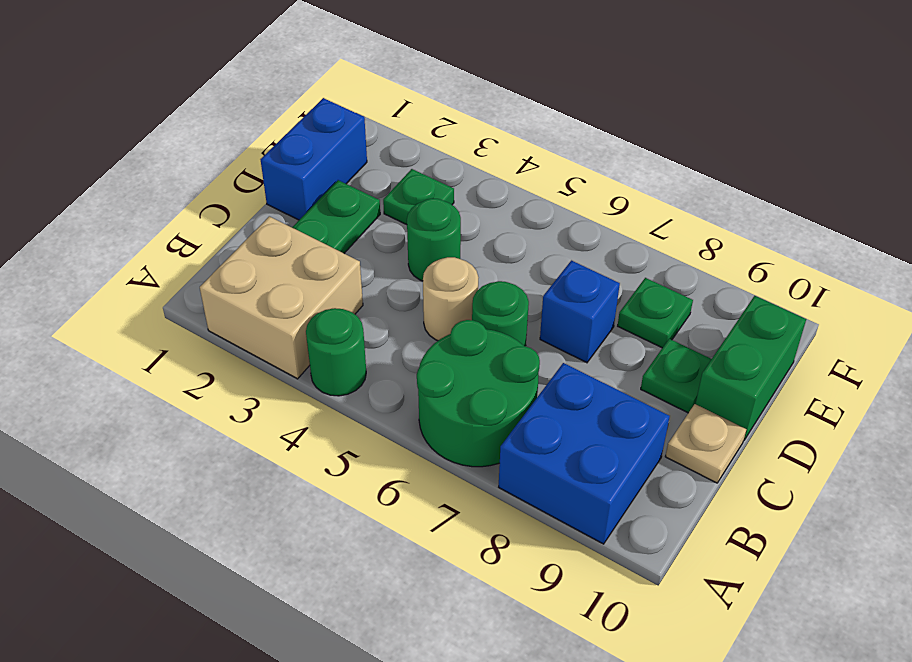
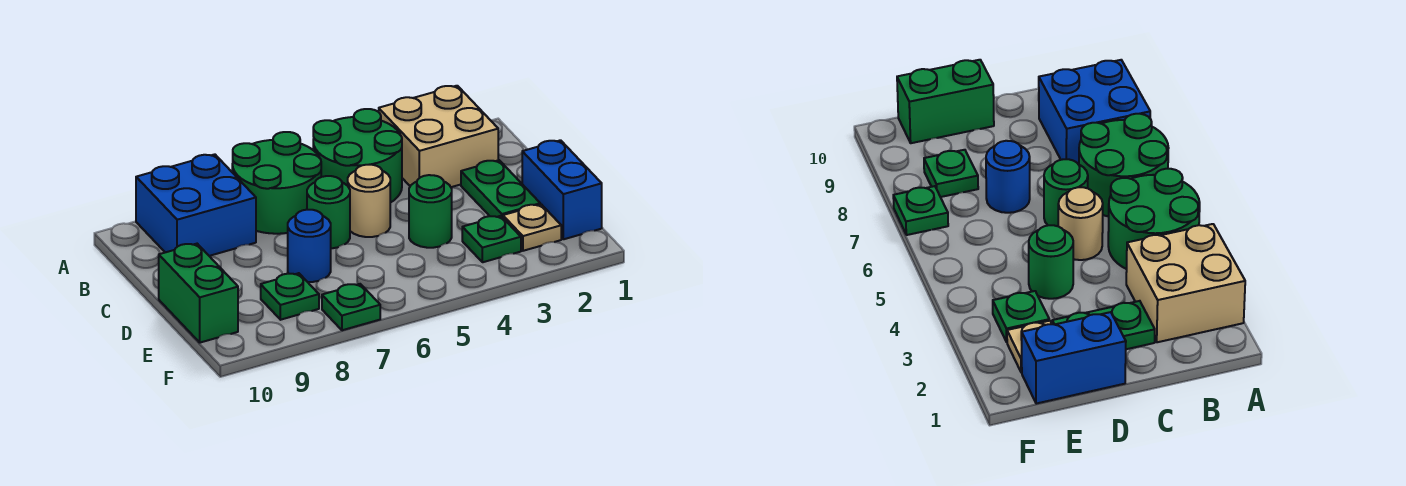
green 1x1 round brick [306,308,366,396] -> green 2x2 round brick [313,109,402,203]
tan 1x1 plate [665,404,746,483] -> tan 1x1 plate moved to [503,204,561,251]
blue 1x1 brick [540,261,620,363] -> blue 1x1 round brick [288,210,331,282]
green 1x1 plate [641,339,711,413] -> green 1x1 plate moved to [322,284,380,330]

